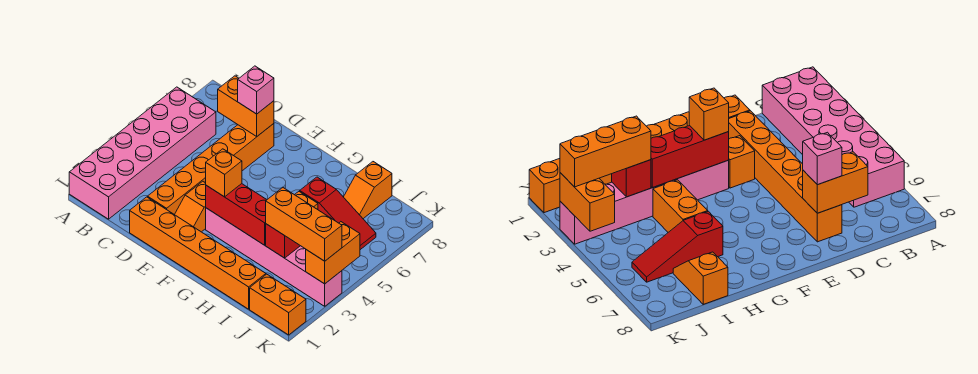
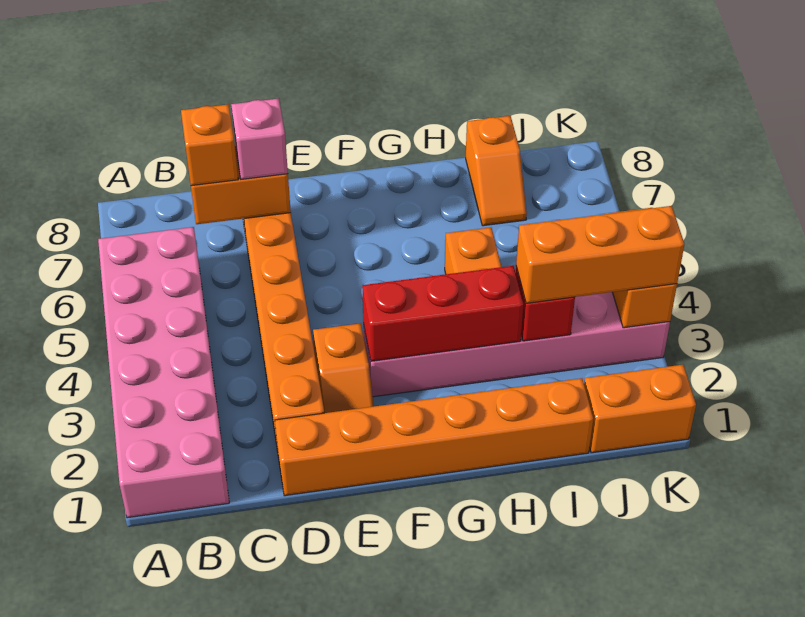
orange 1x1 brick [206,149,242,197] -> orange 1x1 brick moved to [181,104,238,186]
red 1x3 slope [300,177,376,250] -> none

